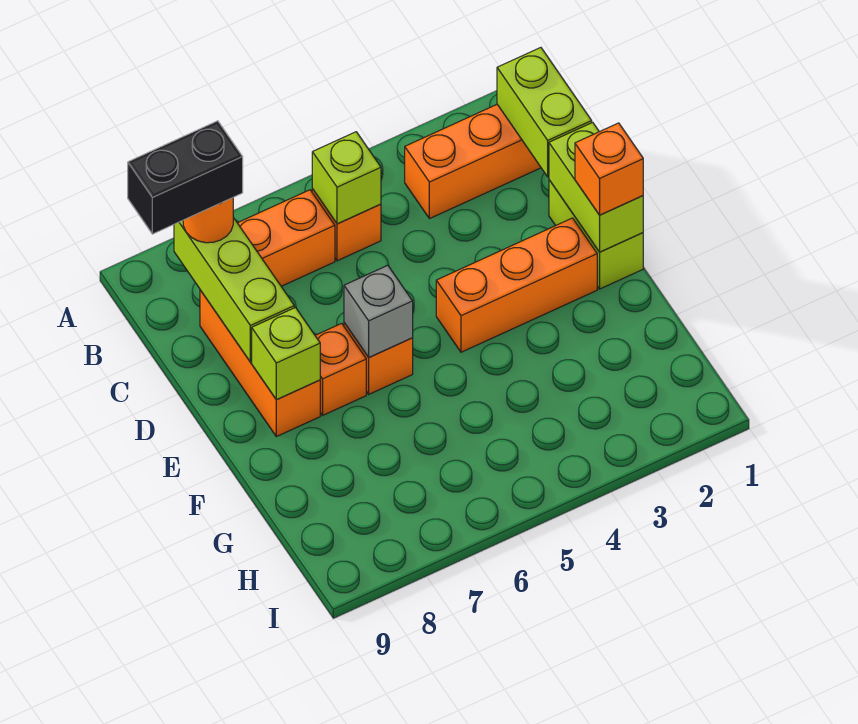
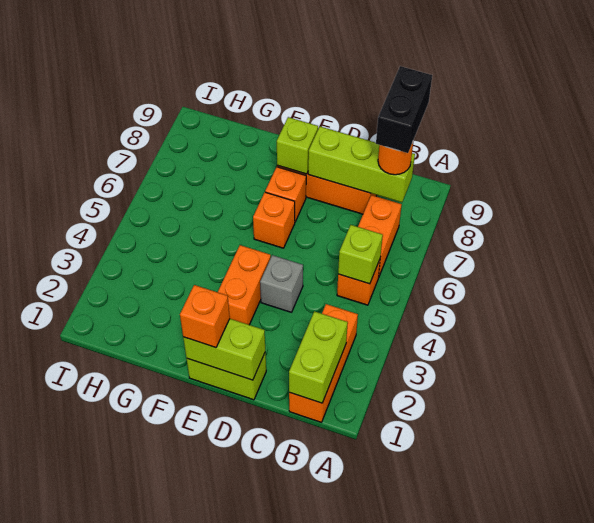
lime 1x2 brick [497,48,592,177] -> lime 1x2 brick turned to [289,311,348,403]
orange 1x3 brick [436,218,597,352] -> orange 1x2 brick [218,245,271,325]
grey 1x1 brick [344,265,413,357] -> grey 1x1 brick moved to [260,255,303,312]

